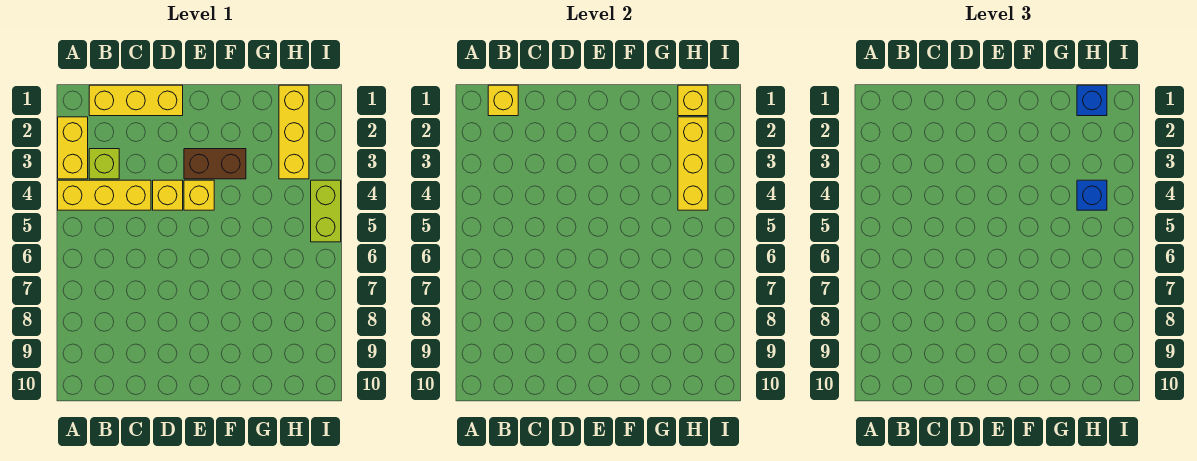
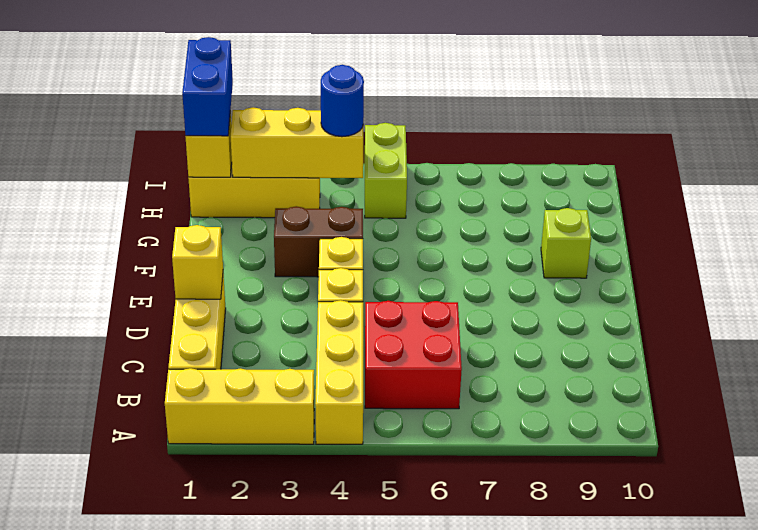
yellow 1x2 brick [58,117,88,179] -> yellow 1x3 brick [165,368,315,444]
yellow 1x1 brick [488,85,518,116] -> yellow 1x1 brick moved to [172,225,223,299]
lime 1x1 brick [89,149,119,179] -> lime 1x1 brick moved to [541,208,591,278]
none -> red 2x2 brick [365,301,462,409]
brown 1x2 brick [184,149,246,179] -> brown 1x2 brick turned to [274,206,363,277]
blue 1x1 brick [1077,85,1107,116] -> blue 1x2 brick [182,37,233,136]
blue 1x1 brick [1077,180,1107,210] -> blue 1x1 round brick [321,65,364,137]
lime 1x2 brick [311,180,341,242] -> lime 1x2 brick turned to [365,123,407,218]

